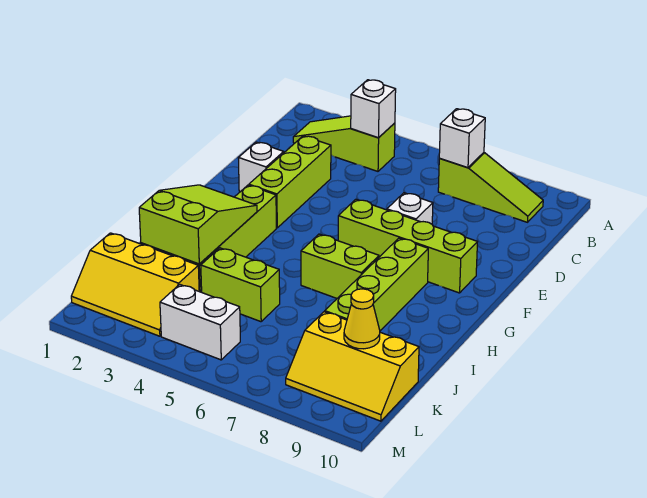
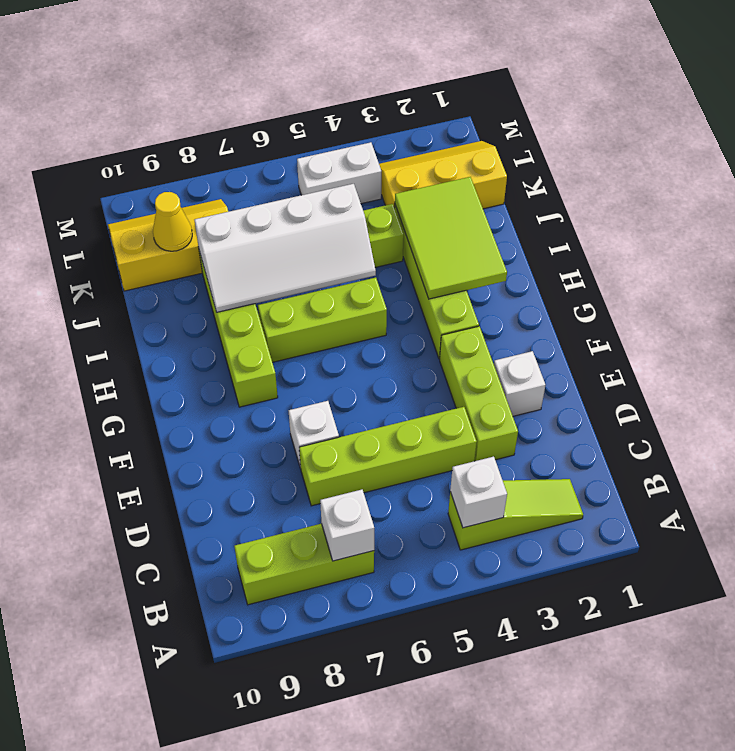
lime 1x3 slope [438,153,543,222] -> lime 1x3 brick [234,524,374,605]
lime 1x4 brick [338,199,477,293] -> lime 1x4 brick moved to [299,407,477,506]
lime 2x3 slope [139,185,257,264] -> lime 2x3 tile [395,177,507,299]
lime 1x2 brick [301,234,379,298] -> lime 1x3 brick [258,278,387,362]
none -> white 2x4 slope [195,184,376,312]

